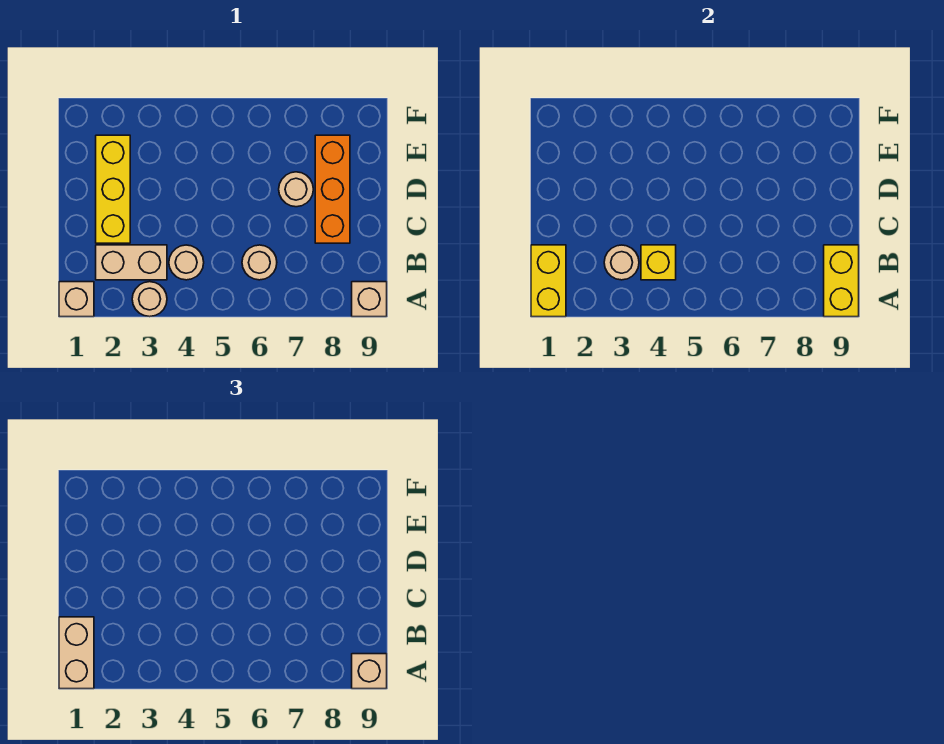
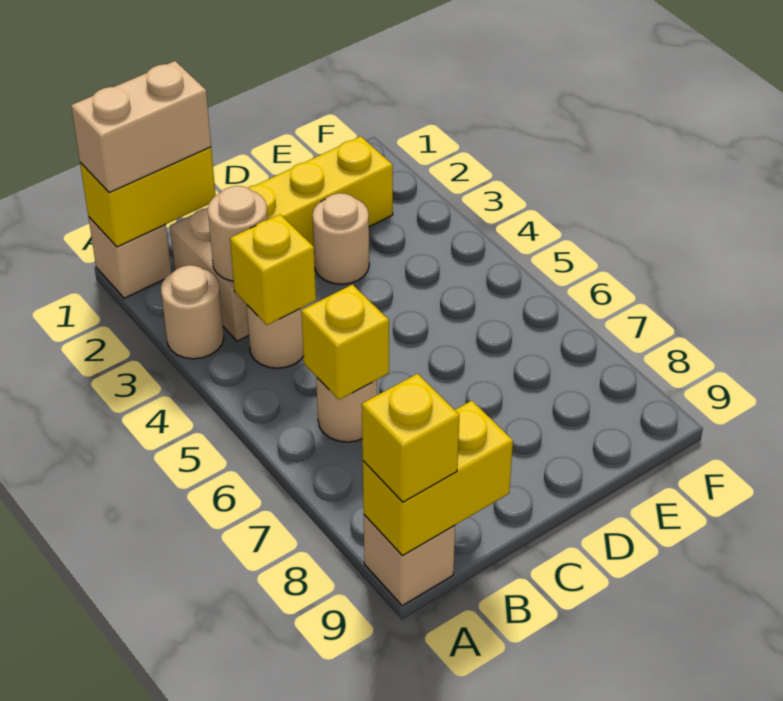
tan 1x1 brick [352,654,387,689] -> yellow 1x1 brick [362,374,459,502]
none -> yellow 1x1 brick [301,284,389,400]
orange 1x3 brick [315,135,350,243] -> none
tan 1x1 round brick [279,172,313,207] -> tan 1x1 round brick moved to [312,193,369,284]

